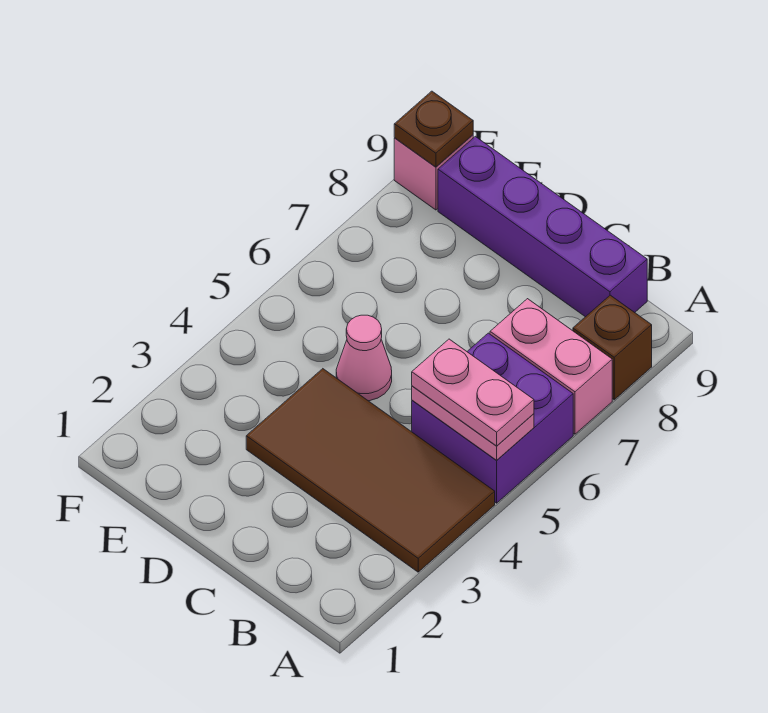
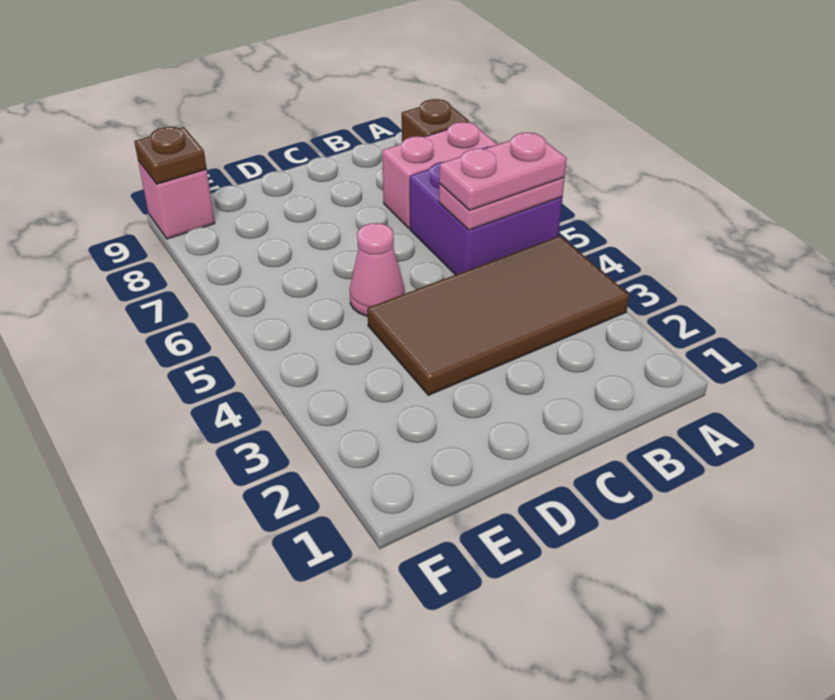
purple 1x4 brick [438,136,647,317] -> none

